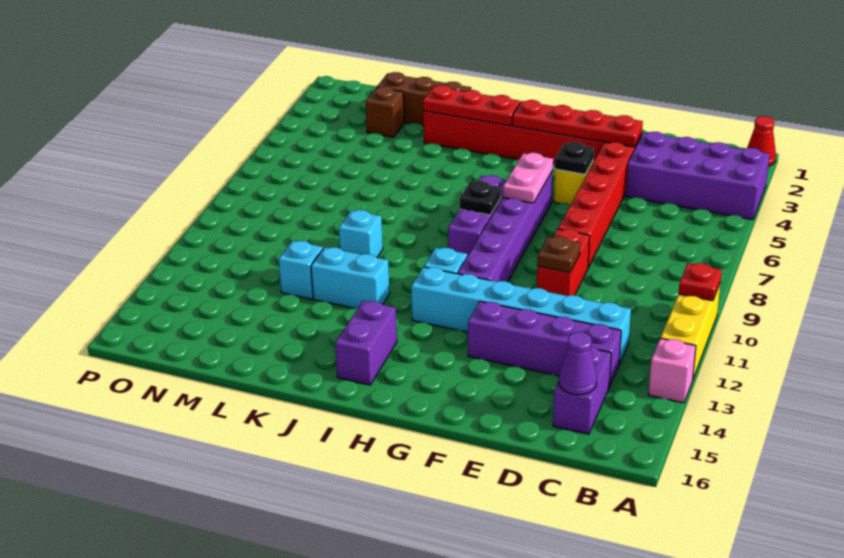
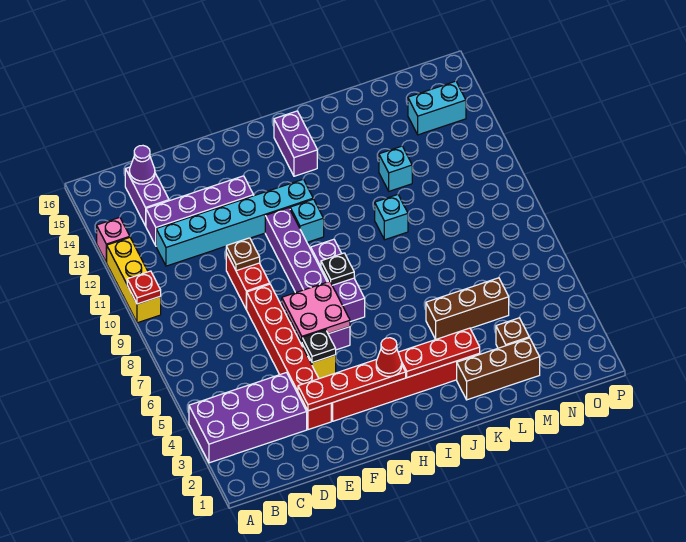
red 1x1 cone [747,116,776,166] -> red 1x1 cone moved to [376,338,402,376]
pink 1x2 plate [503,153,553,203] -> pink 2x2 plate [282,281,350,342]
cyan 1x2 brick [311,247,390,309] -> cyan 1x2 brick moved to [408,81,466,135]
none -> brown 1x3 brick [426,278,509,339]

